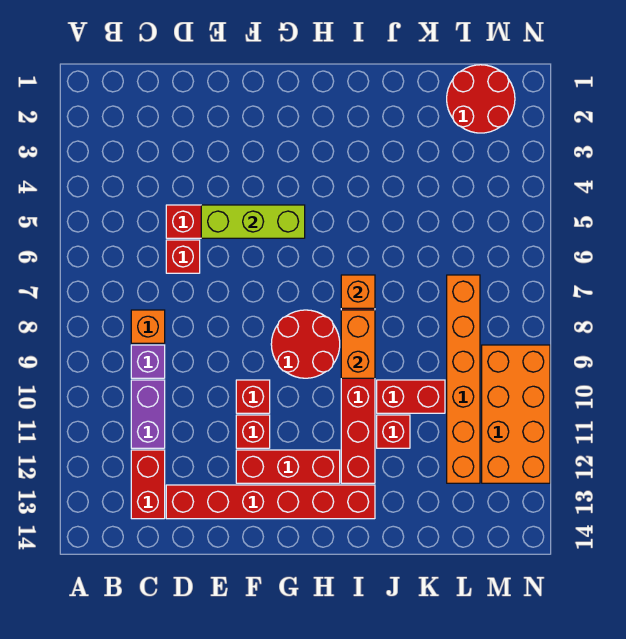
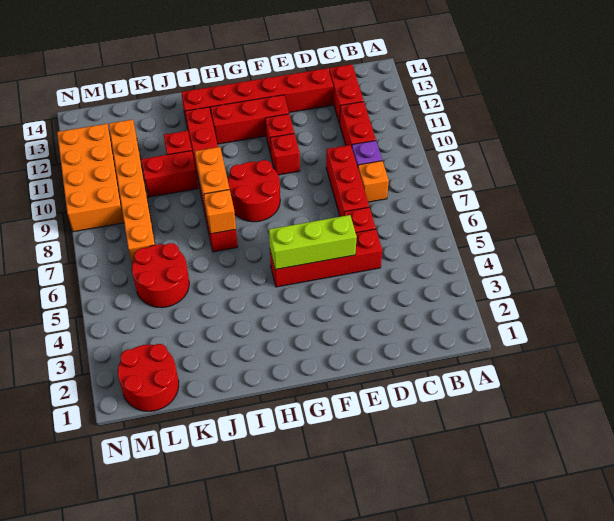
purple 1x2 brick [131,380,165,448] -> red 1x2 brick [340,102,376,147]
none -> red 1x3 brick [326,145,369,217]
none -> red 2x2 round brick [132,243,189,308]

